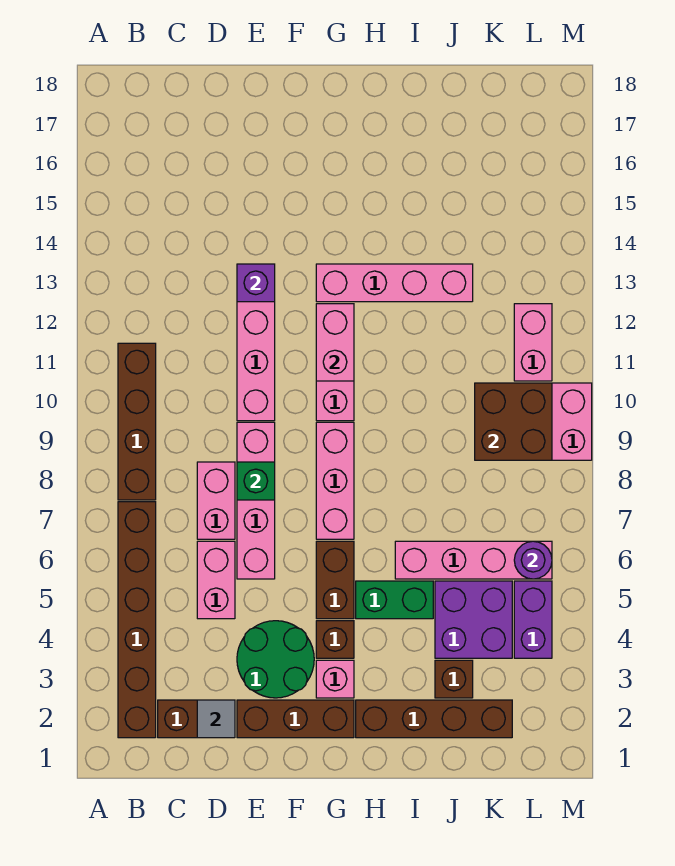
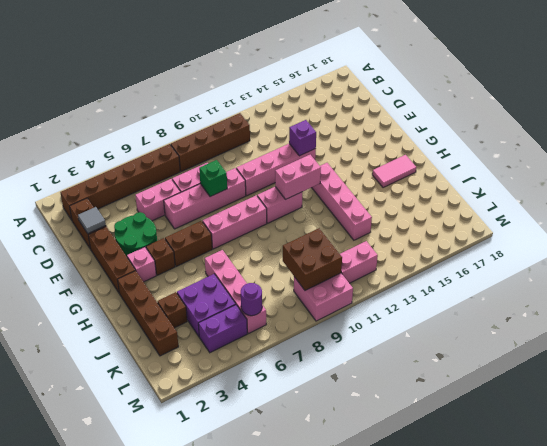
green 1x2 brick [356,581,433,619] -> none
none -> pink 1x2 tile [372,155,416,188]

